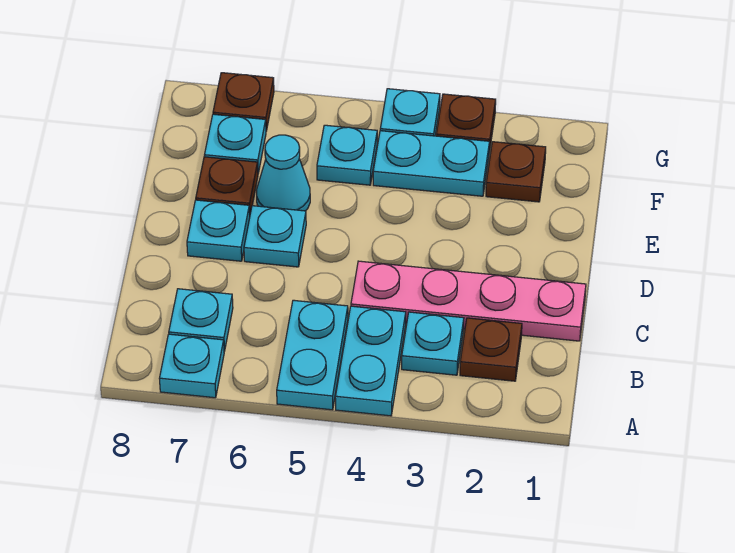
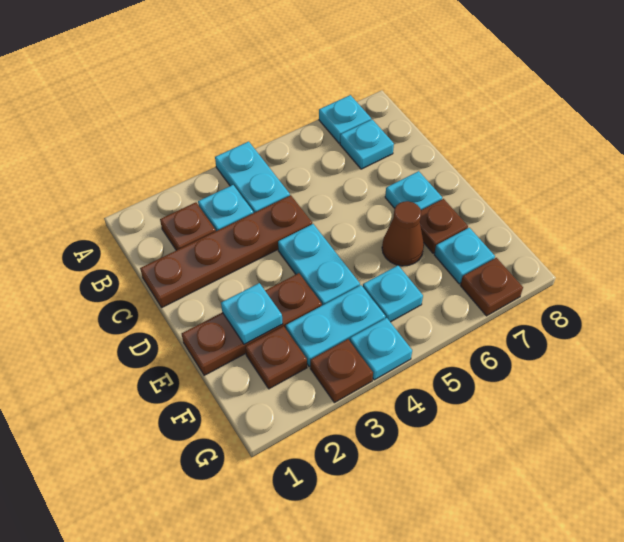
cyan 1x2 plate [277,300,348,410] -> cyan 1x2 plate moved to [278,224,360,305]
pink 1x4 plate [351,261,586,341] -> brown 1x4 plate [140,195,312,308]
cyan 1x1 plate [244,206,306,267] -> cyan 1x1 plate moved to [221,283,283,344]
none -> brown 1x3 plate [182,273,322,375]
cyan 1x1 cone [257,135,310,211] -> brown 1x1 cone [382,201,424,266]

